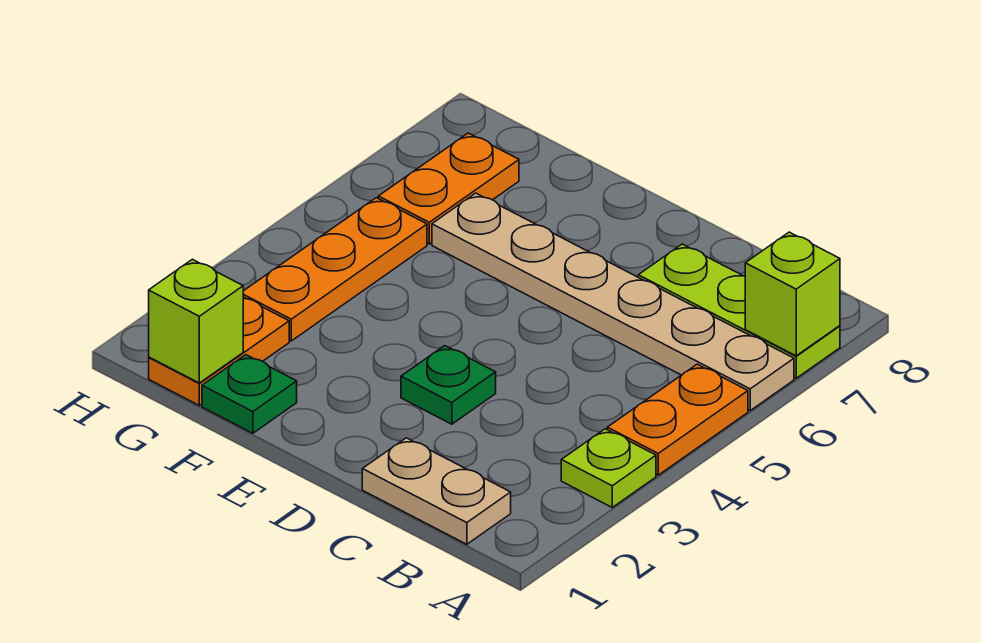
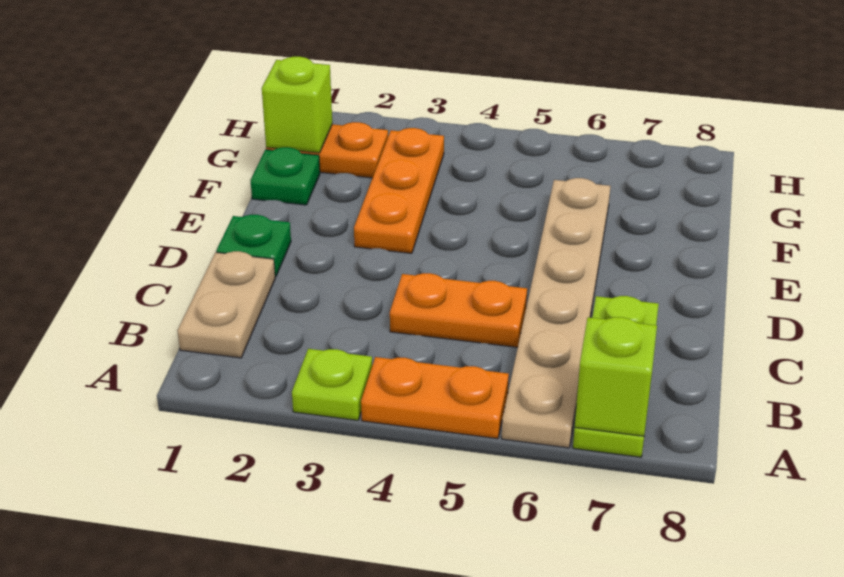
green 1x1 plate [401,346,496,424] -> green 1x1 plate moved to [216,215,291,277]
orange 1x3 plate [243,198,427,341] -> orange 1x3 plate turned to [354,128,444,253]
orange 1x2 plate [378,133,519,244] -> orange 1x2 plate moved to [390,273,527,347]

